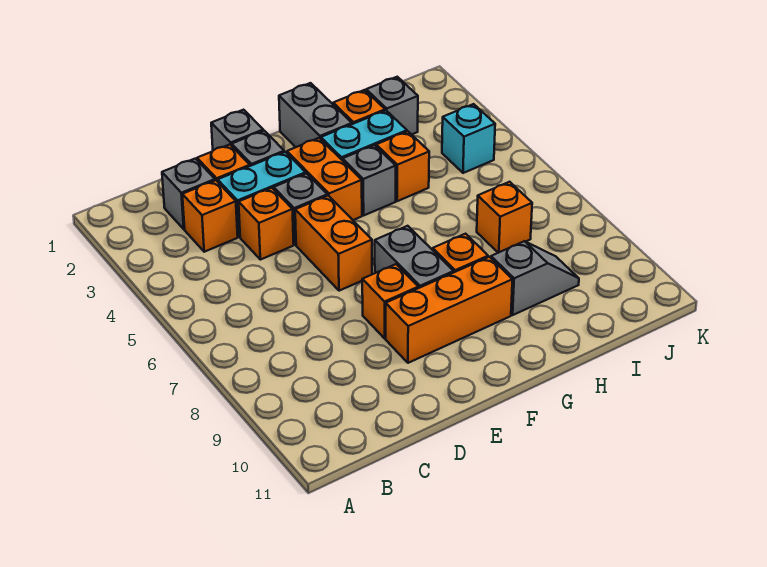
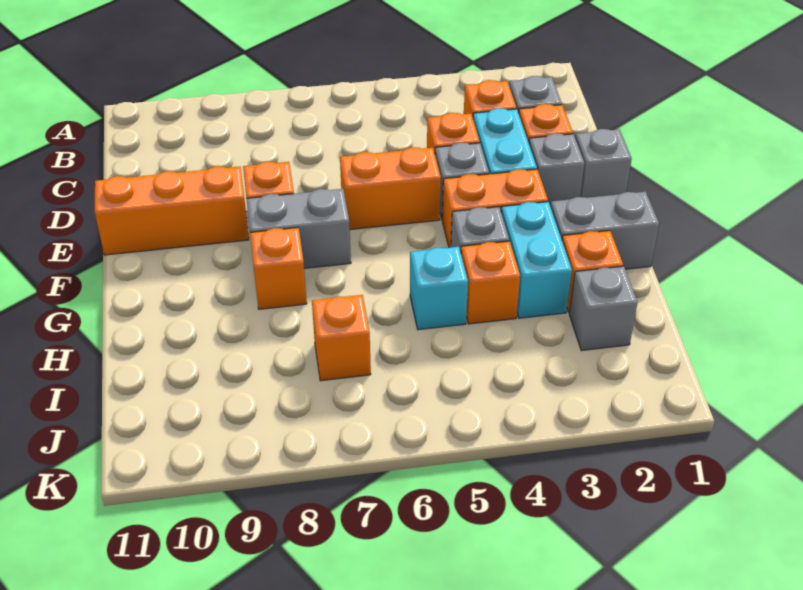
orange 1x3 brick [386,257,513,363] -> orange 1x3 brick turned to [94,166,249,255]
grey 1x2 slope [491,241,579,315] -> none
cyan 1x1 brick [442,104,495,173] -> cyan 1x1 brick moved to [410,247,468,330]

